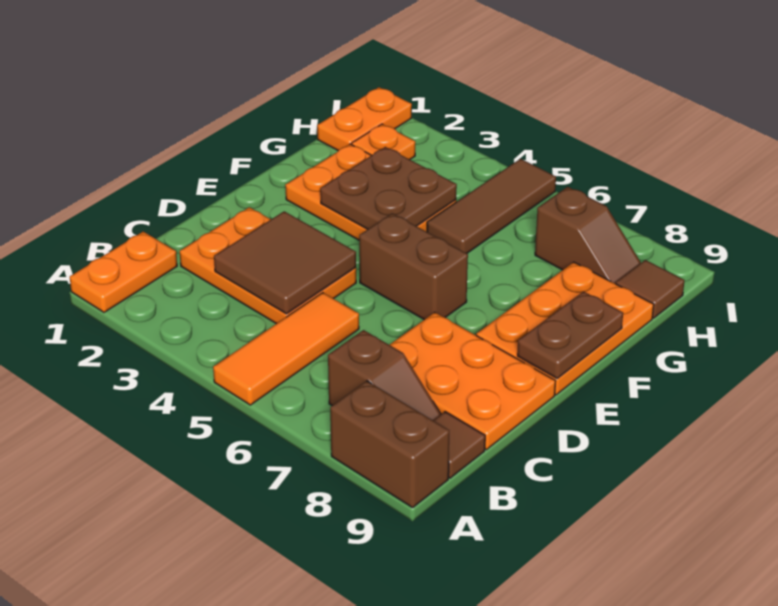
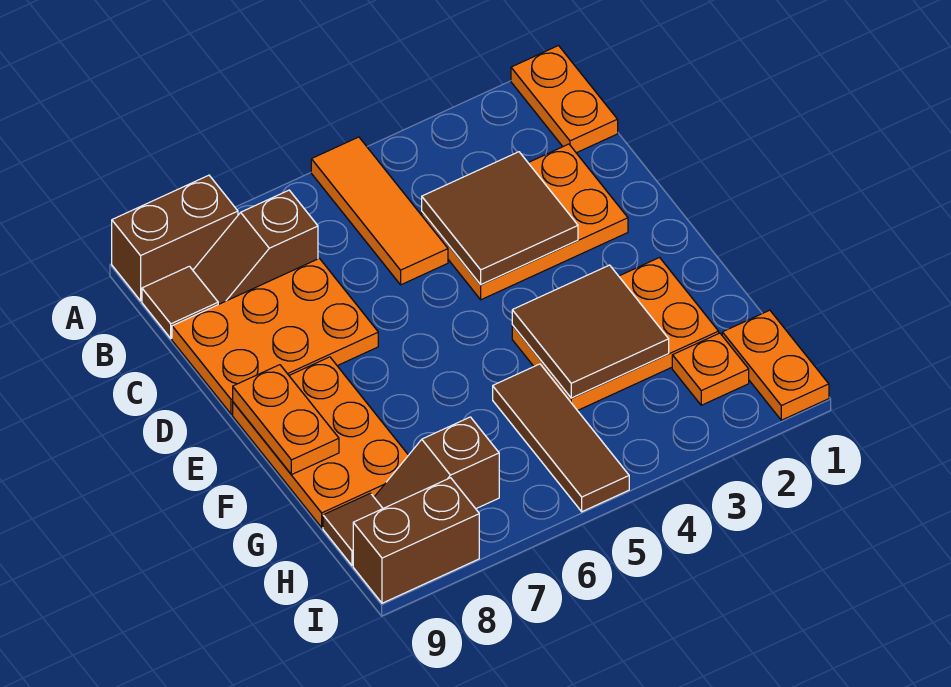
brown 1x2 brick [359,213,468,320] -> brown 1x2 brick moved to [353,478,479,603]
brown 1x2 plate [517,291,623,378] -> orange 1x2 plate [233,365,339,475]
brown 2x2 plate [320,147,457,229] -> brown 2x2 tile [512,265,669,398]

